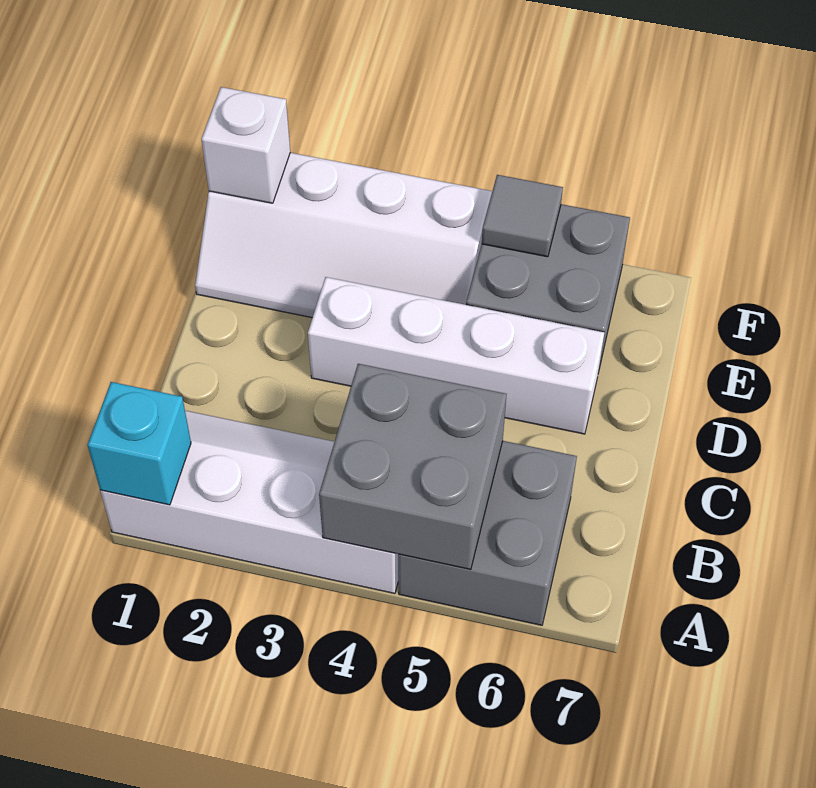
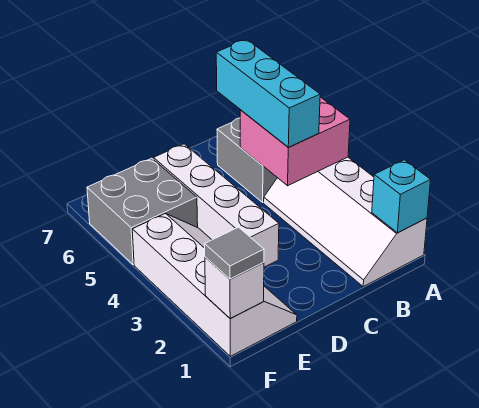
grey 2x2 brick [319,364,507,569] -> pink 2x2 brick [240,97,350,186]
none -> cyan 1x3 brick [216,39,320,147]
grey 1x1 tile [482,175,563,257] -> grey 1x1 tile moved to [205,227,264,279]

